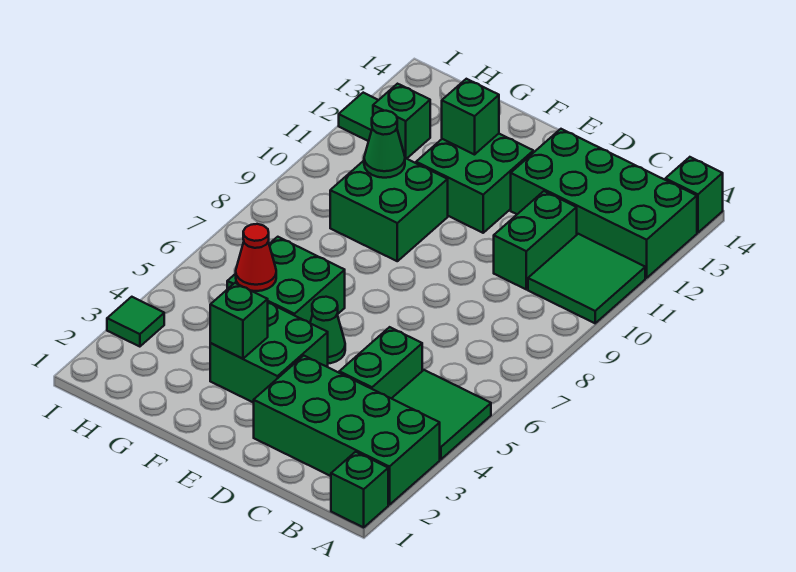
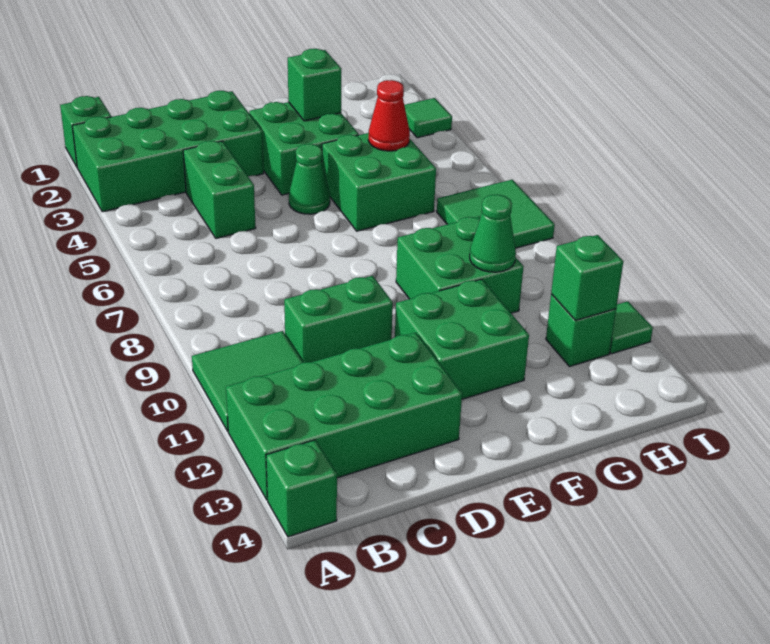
green 2x2 tile [392,370,491,459] -> green 2x2 tile moved to [437,180,555,248]
green 1x2 brick [494,191,577,289] -> green 1x2 brick turned to [284,276,393,363]
green 1x1 brick [442,79,499,155] -> green 1x1 brick moved to [551,235,623,321]

